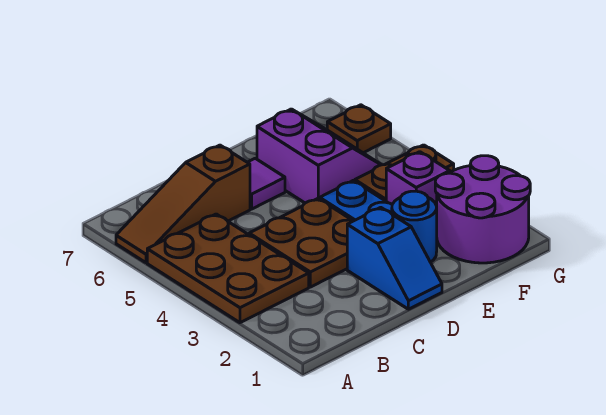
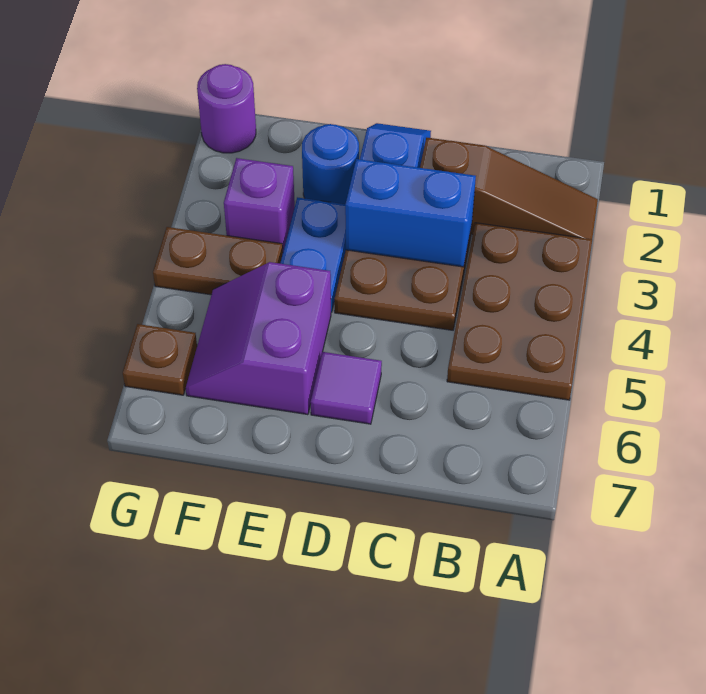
brown 1x3 slope [116,145,250,263] -> brown 1x3 slope moved to [420,138,598,239]
none -> blue 1x2 brick [345,159,476,267]
purple 2x2 round brick [435,156,530,263] -> purple 1x1 round brick [197,64,256,153]

